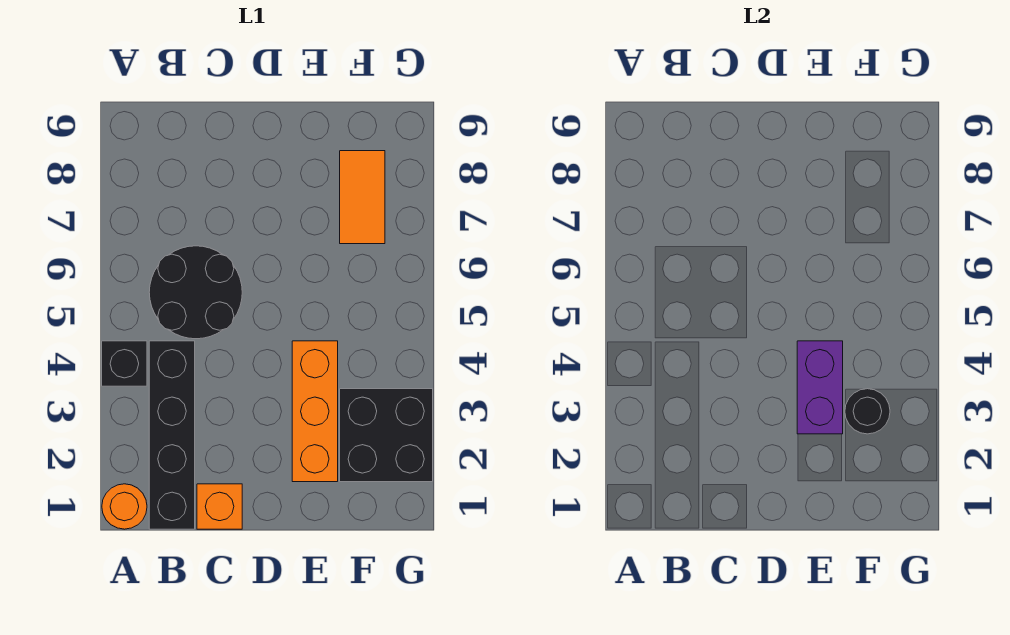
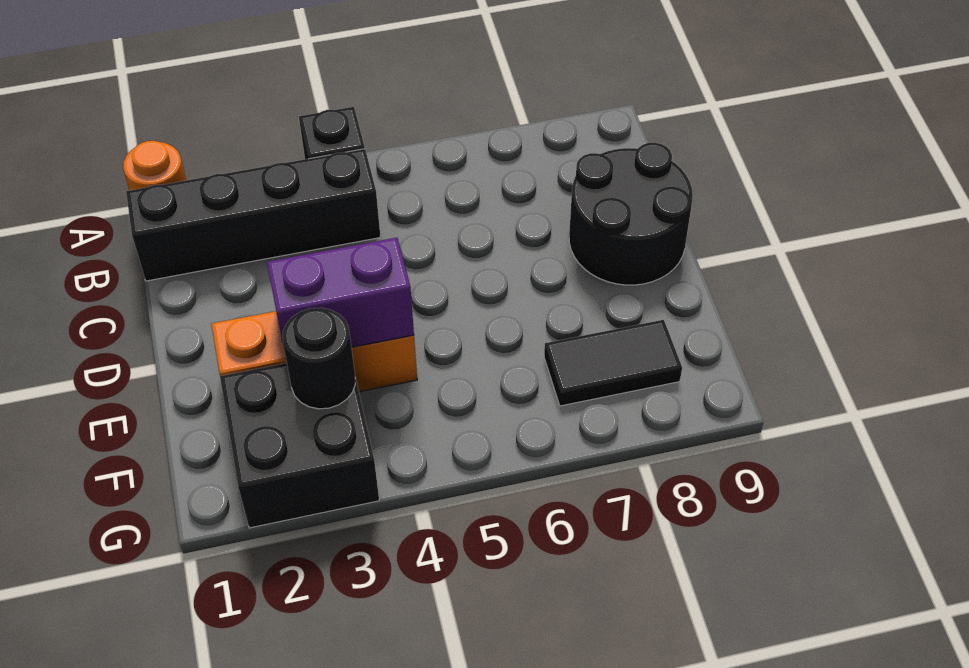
black 2x2 round brick [149,246,242,339] -> black 2x2 round brick moved to [569,143,693,285]
orange 1x1 brick [197,484,242,529] -> none
orange 1x2 tile [340,151,385,244] -> black 1x2 tile [544,320,682,406]

